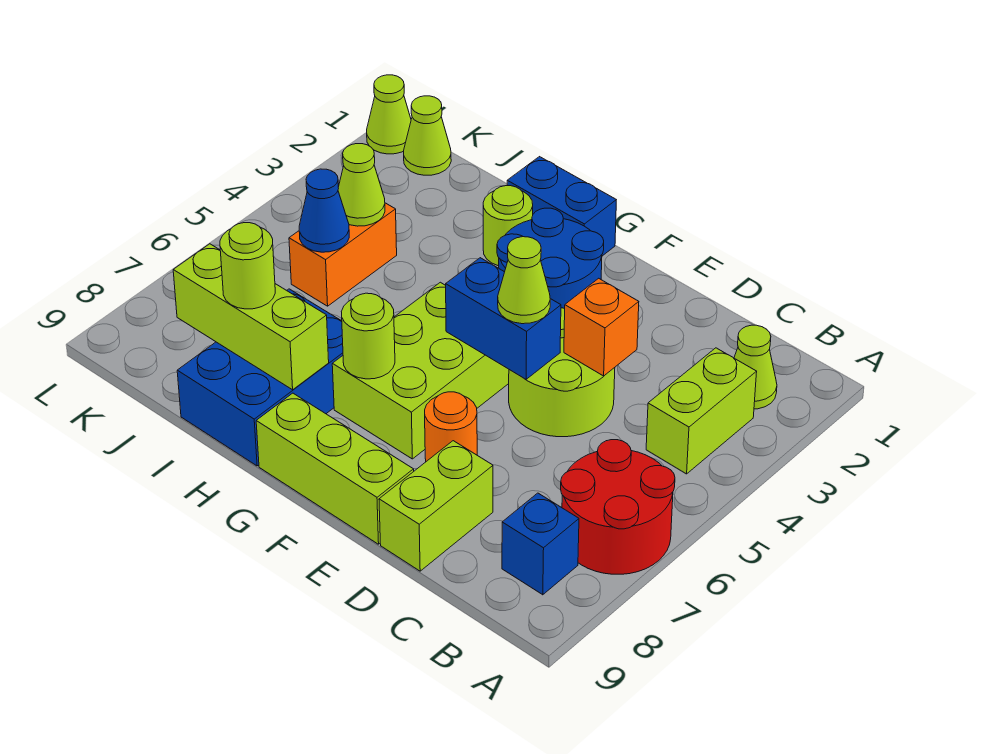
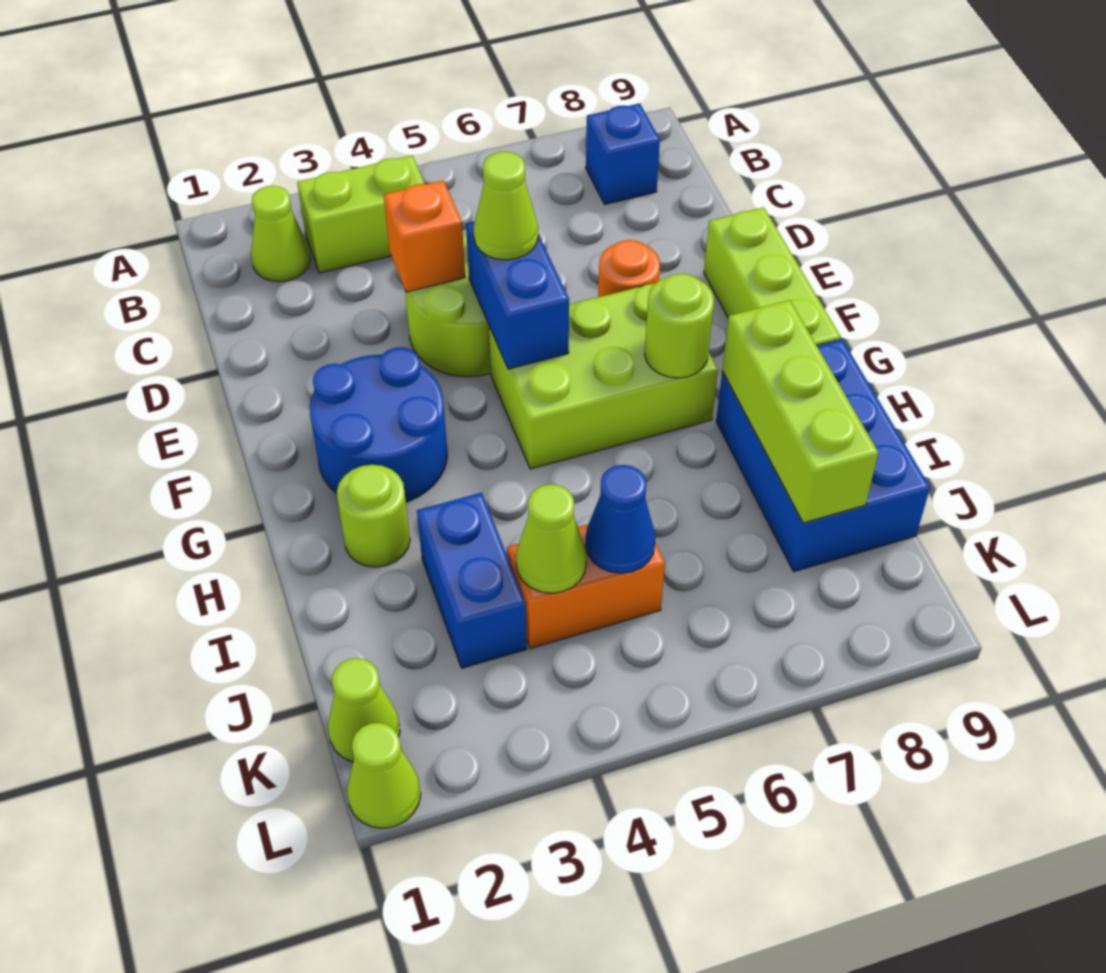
red 2x2 round brick [561,440,675,574] -> none
lime 1x2 brick [379,441,493,571] -> none
blue 1x2 brick [507,157,616,256] -> blue 1x2 brick moved to [417,493,527,668]
blue 2x3 brick [177,289,343,466] -> blue 2x3 brick turned to [716,339,930,572]
lime 1x1 round brick [220,223,275,309] -> none

